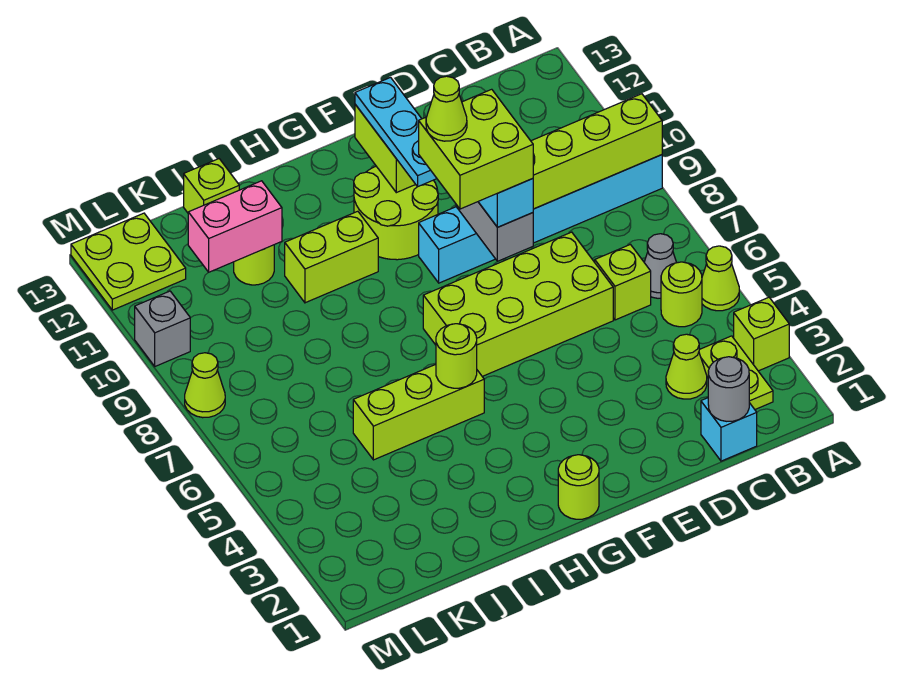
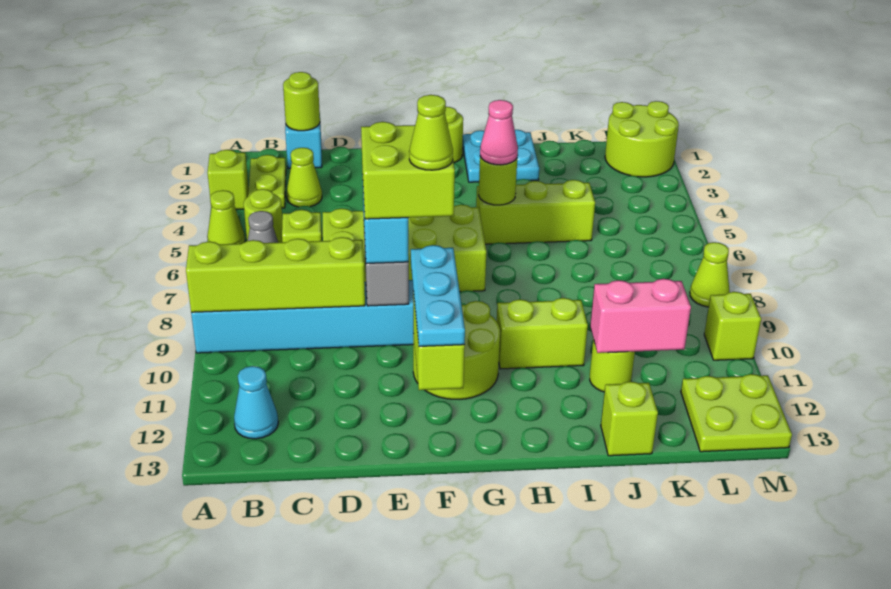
none -> cyan 1x1 cone [234,366,278,439]
grey 1x1 round brick [708,357,749,421] -> lime 1x1 round brick [283,72,320,131]
none -> cyan 2x2 plate [463,130,539,182]
none -> pink 1x1 cone [480,100,518,165]
none -> lime 2x2 round brick [605,101,679,177]
grey 1x1 brick [135,291,190,366] -> lime 1x1 brick [704,292,761,360]

